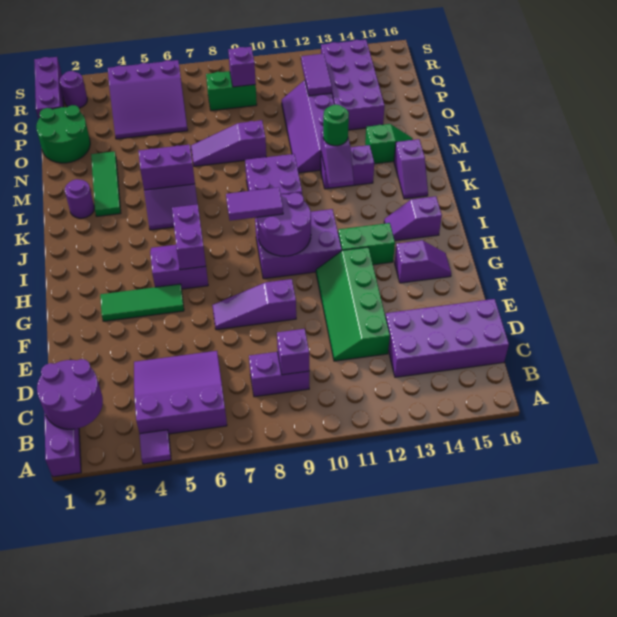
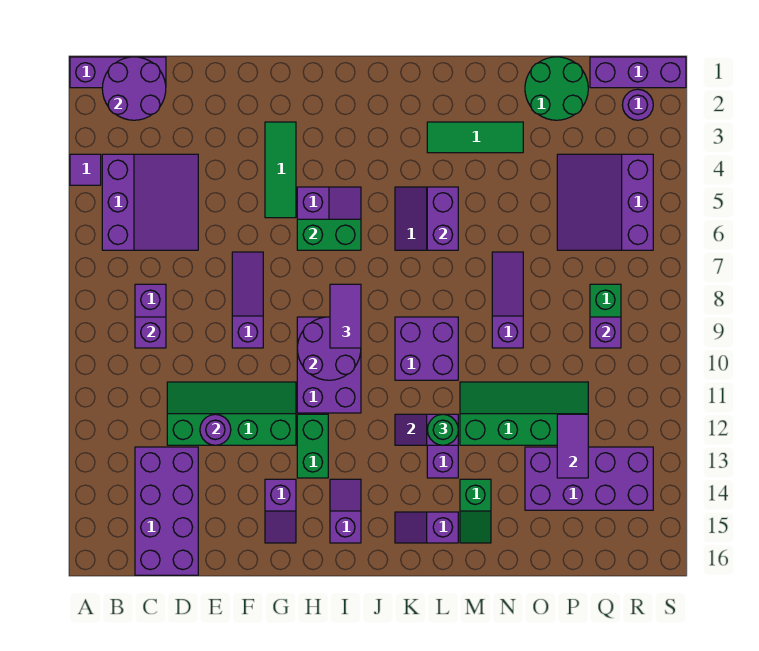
purple 1x2 brick [172,204,206,270] -> green 1x2 brick [297,219,361,250]
purple 1x1 round brick [65,179,94,218] -> purple 1x1 round brick moved to [200,414,231,445]
purple 2x4 slope [282,80,334,173] -> green 2x4 slope [460,382,588,445]
purple 1x2 tile [301,54,332,96] -> purple 1x2 tile turned to [557,414,588,478]

